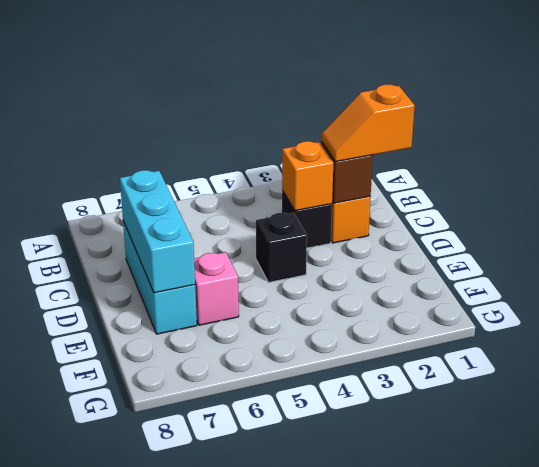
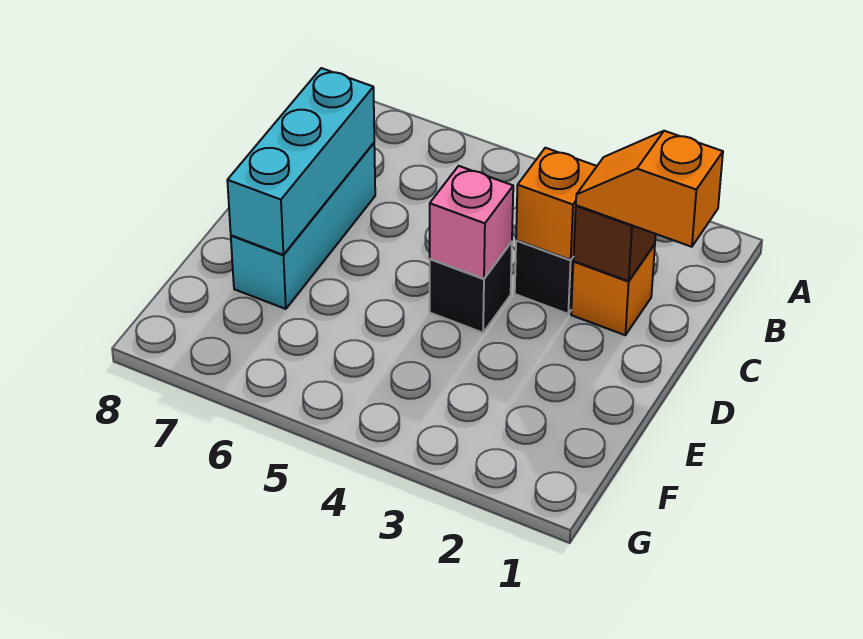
pink 1x1 brick [194,252,239,325] -> pink 1x1 brick moved to [430,166,513,279]

